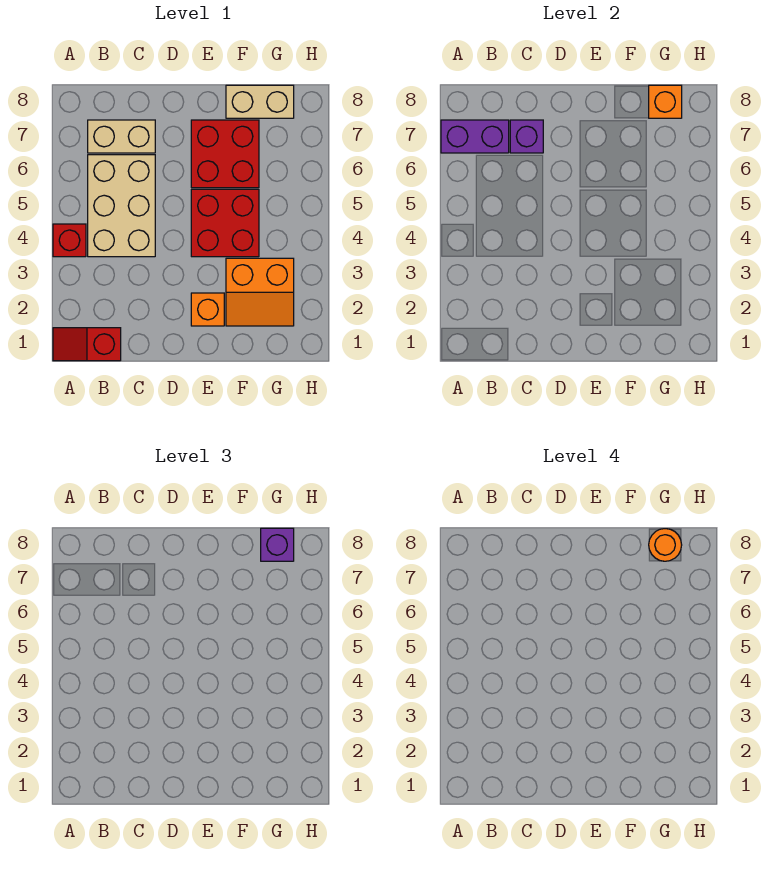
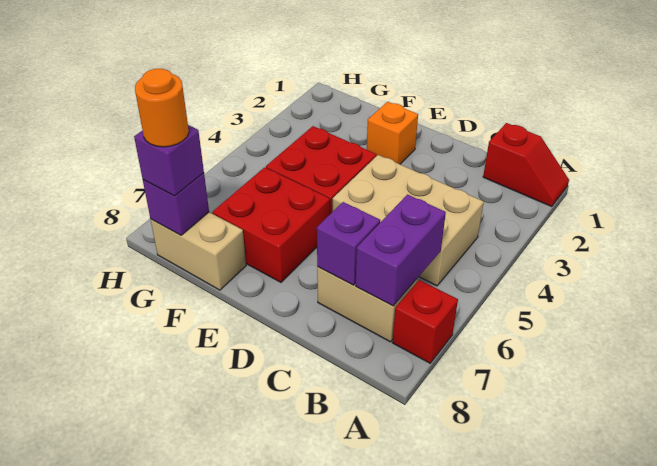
red 1x1 brick [53,224,86,257] -> red 1x1 brick moved to [392,280,458,363]
purple 1x2 brick [441,120,509,153] -> purple 1x2 brick turned to [356,195,446,306]
tan 2x3 brick [88,155,155,257] -> tan 2x3 brick turned to [333,155,484,286]
orange 2x2 slope [226,258,294,326] -> none
orange 1x1 brick [649,85,682,118] -> purple 1x1 brick [143,173,209,235]

